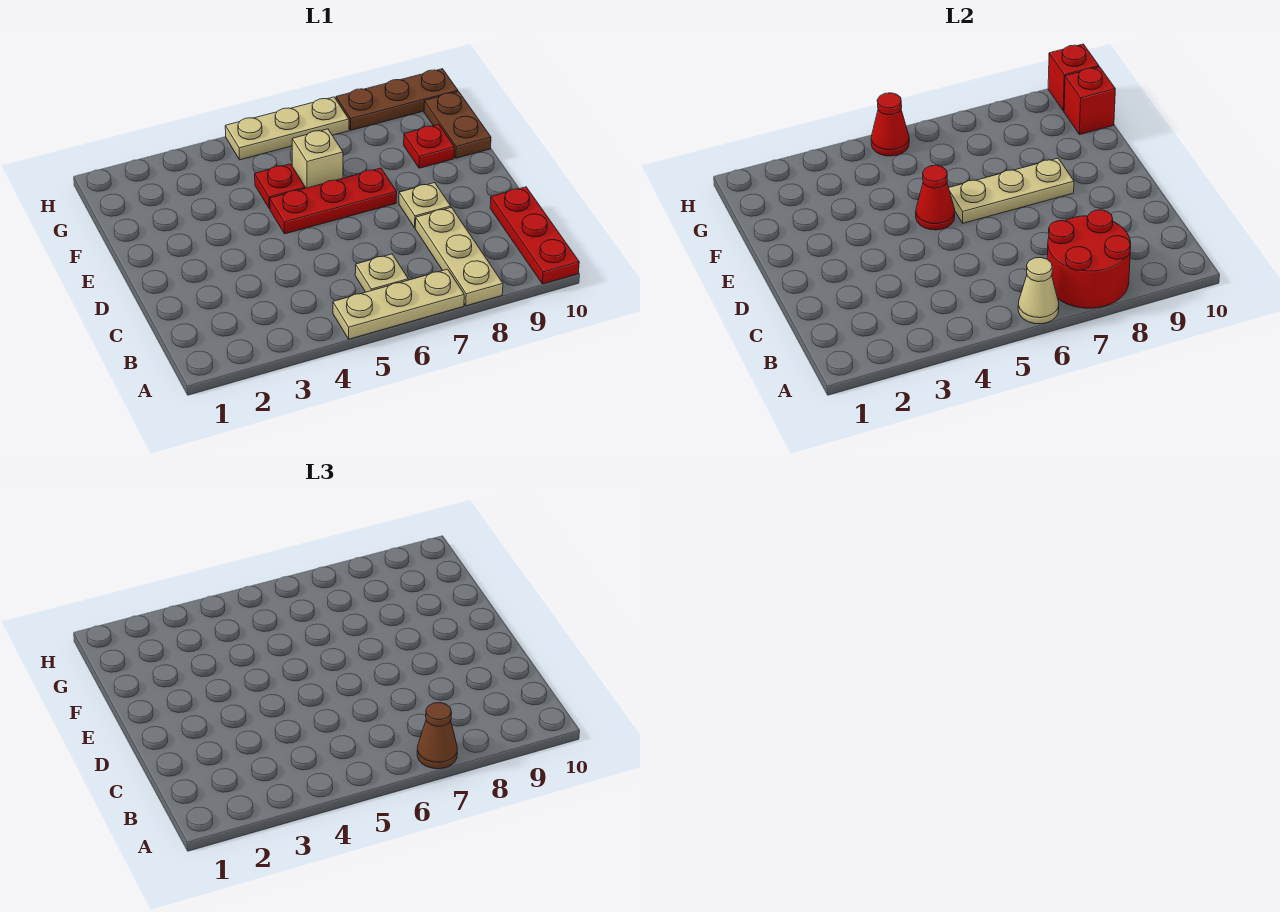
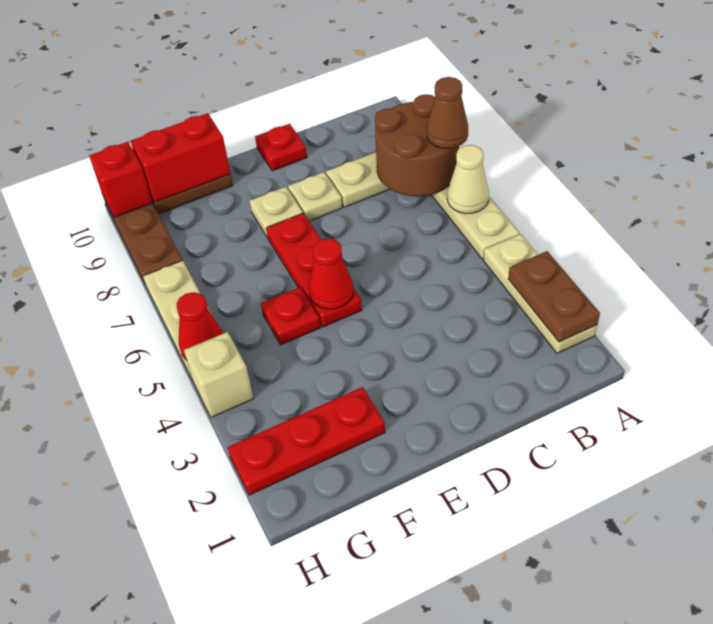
none -> brown 1x2 plate [508,251,600,342]
red 2x2 round brick [1047,210,1131,308] -> brown 2x2 round brick [375,94,459,196]
red 1x3 plate [490,187,579,284] -> red 1x3 plate moved to [227,387,385,495]
tan 1x1 plate [355,254,408,292] -> tan 1x1 plate moved to [249,187,303,238]
tan 1x3 plate [949,158,1074,223] -> tan 1x3 plate moved to [483,234,597,353]
tan 1x1 brick [292,129,343,188] -> tan 1x1 brick moved to [184,332,254,417]
red 1x1 plate [404,124,454,168] -> red 1x1 plate moved to [255,124,307,171]
red 1x1 brick [1064,67,1115,135] -> red 1x2 brick [130,113,230,202]

